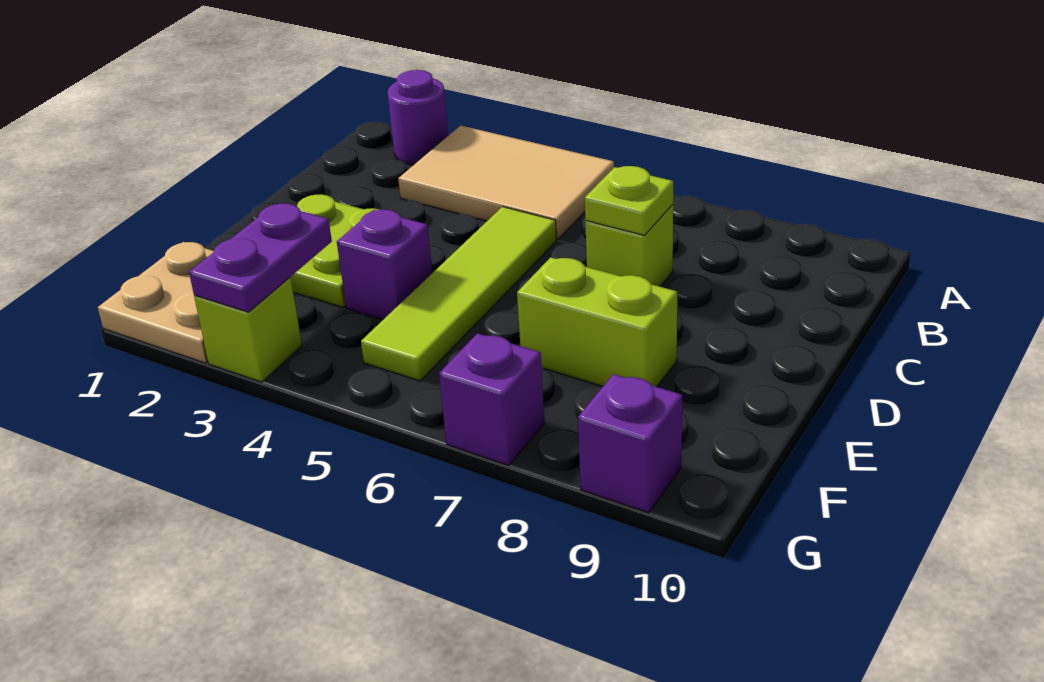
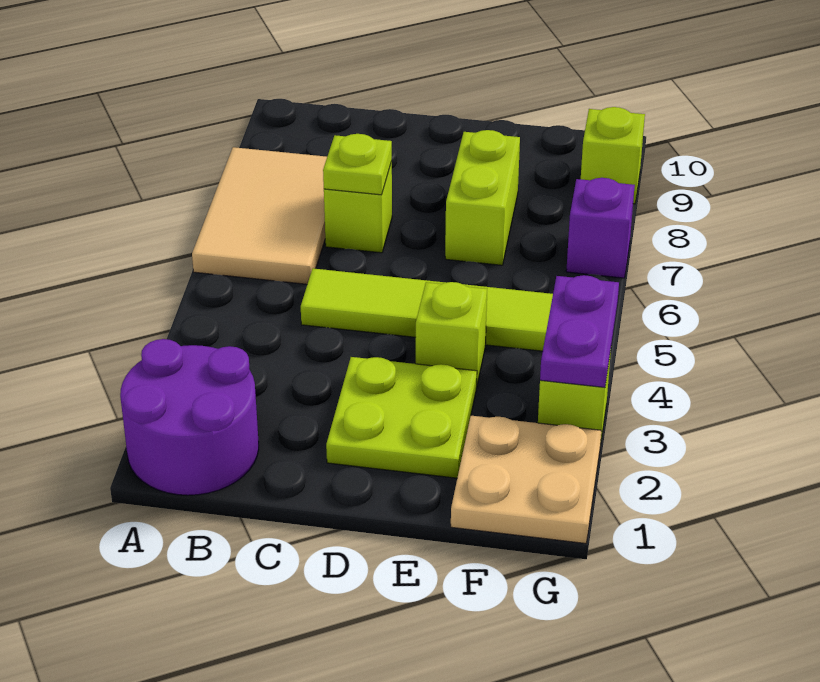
purple 1x1 round brick [388,70,448,165] -> purple 2x2 round brick [120,339,259,495]
tan 2x3 tile [398,126,614,240] -> tan 2x3 tile moved to [192,147,327,284]
purple 1x1 brick [337,209,432,320] -> lime 1x1 brick [416,282,487,387]
purple 1x2 plate [189,203,332,312] -> purple 1x2 plate turned to [540,275,619,387]
purple 1x1 brick [578,374,682,513] -> lime 1x1 brick [581,107,645,204]

